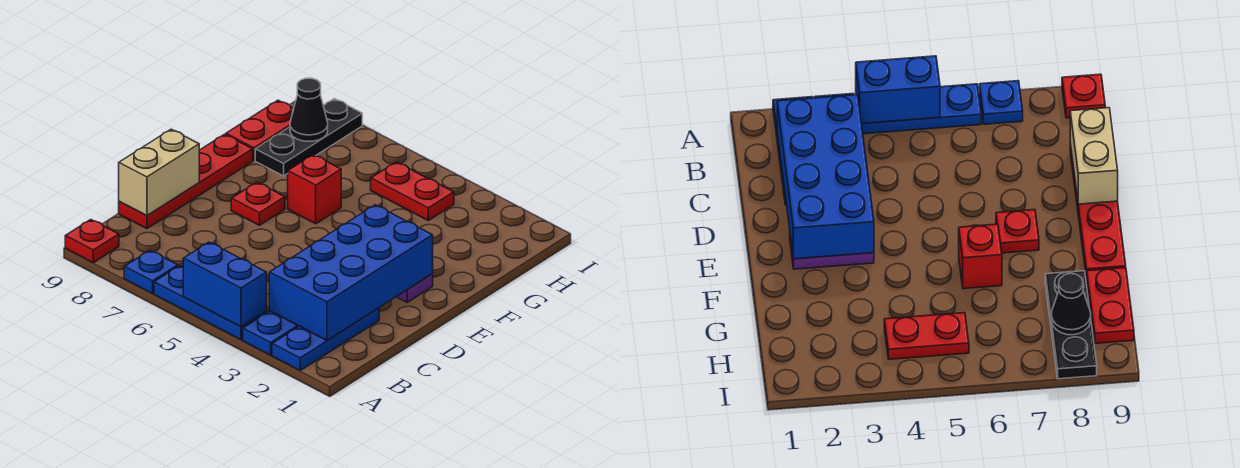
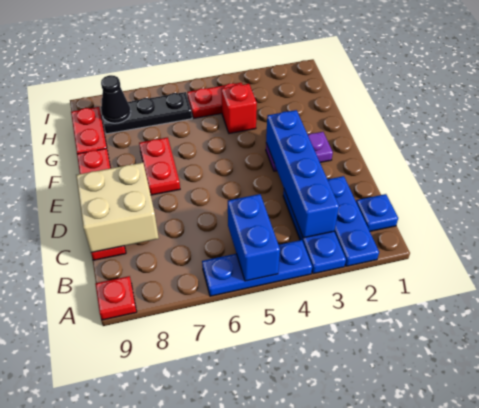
blue 1x2 brick [183,242,267,327] -> blue 1x2 brick turned to [228,194,280,281]
blue 1x1 plate [124,250,178,294] -> blue 1x1 plate moved to [356,194,398,231]
blue 2x4 brick [269,205,433,341] -> blue 1x4 brick [266,110,339,238]
tan 1x2 brick [119,129,199,216] -> tan 2x2 brick [76,163,159,253]
red 1x1 plate [231,182,285,225] -> red 1x2 plate [139,137,180,195]
red 1x1 brick [288,155,341,224] -> red 1x1 brick moved to [221,84,257,133]
black 1x3 plate [255,99,362,176] -> black 1x3 plate turned to [101,92,192,134]

